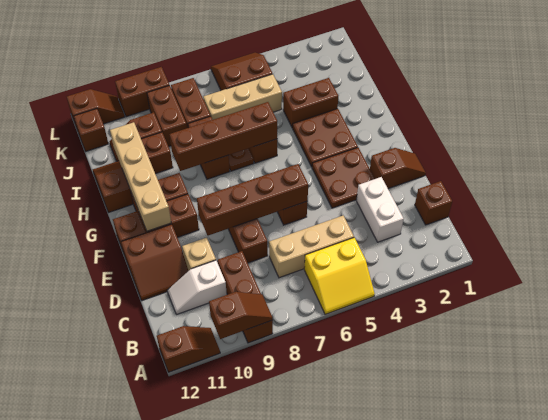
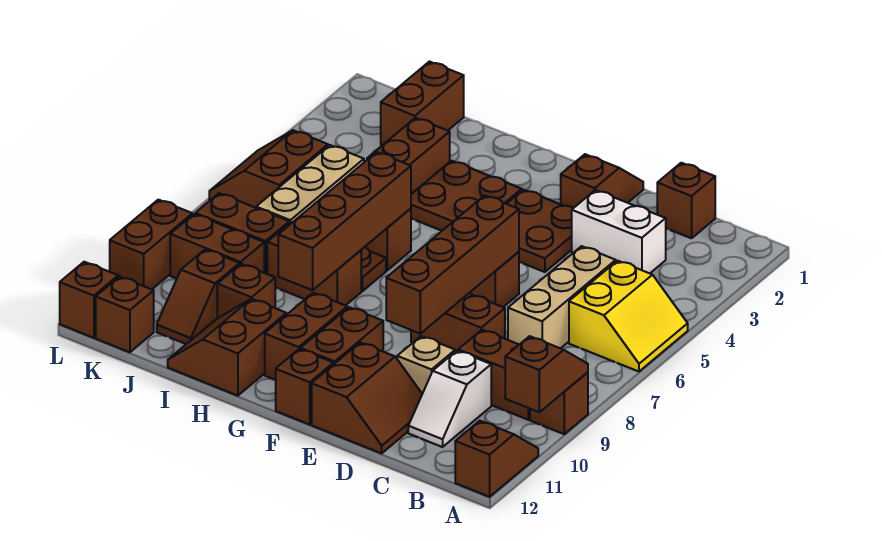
tan 1x4 brick [110,122,171,231] -> none
none -> brown 1x2 brick [381,62,464,145]

